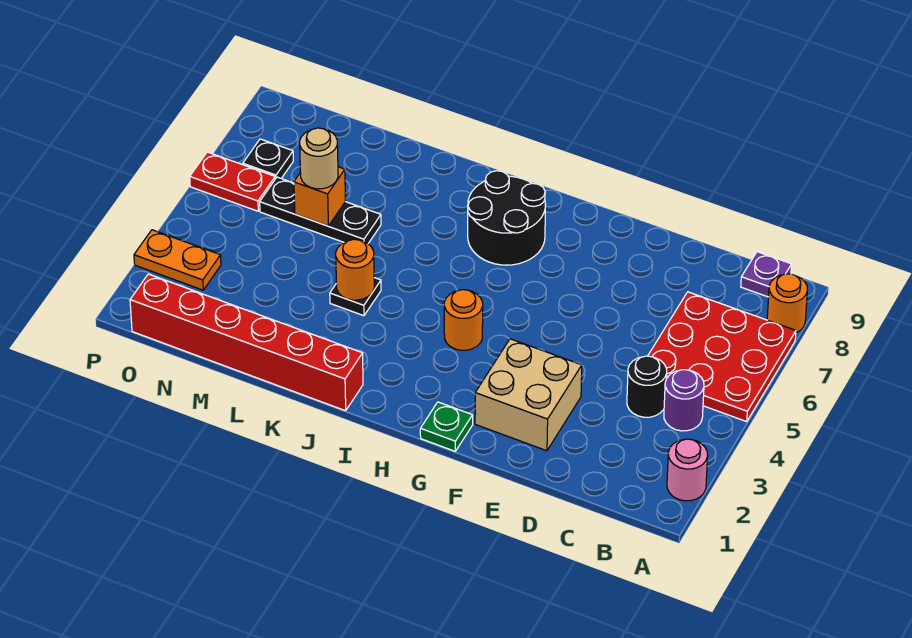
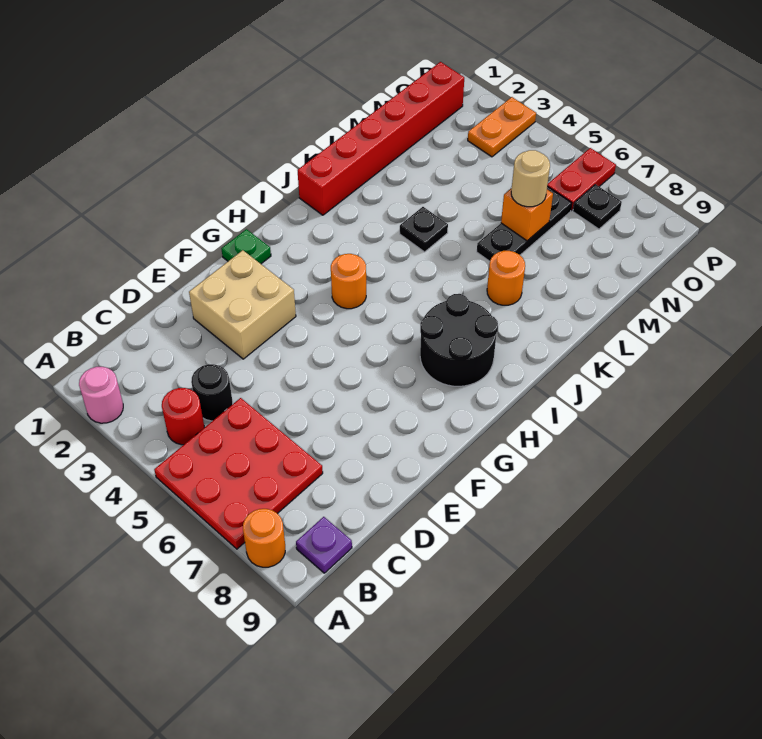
purple 1x1 round brick [664,370,704,431] -> red 1x1 round brick [162,388,204,445]
orange 1x1 round brick [336,239,374,300] -> orange 1x1 round brick moved to [487,251,525,305]

